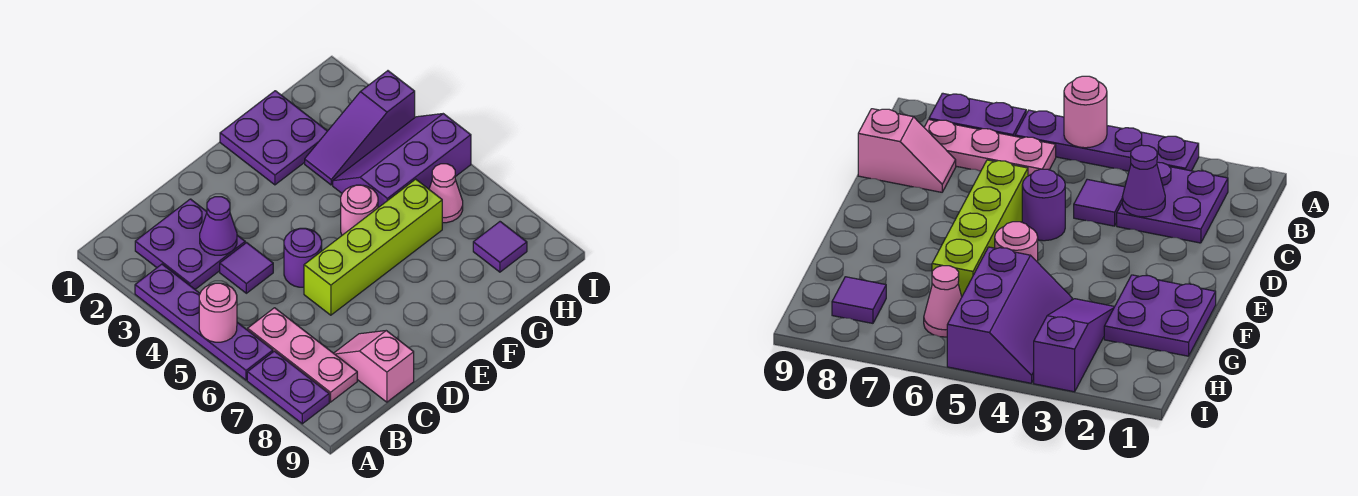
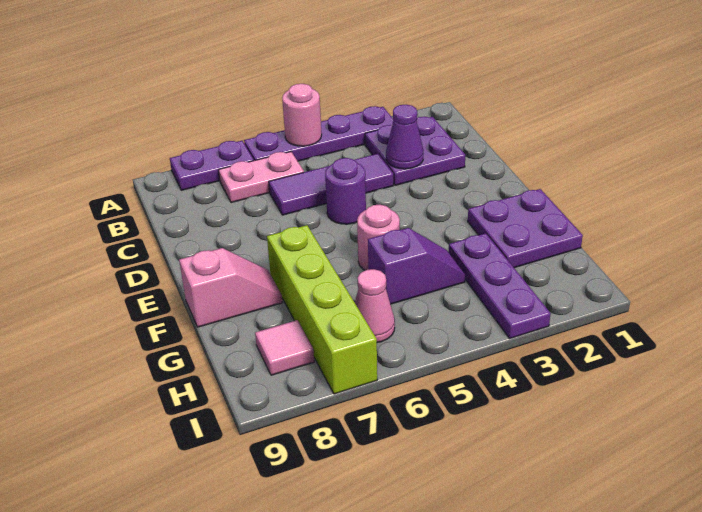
pink 1x3 plate [248,308,357,402] -> pink 1x2 plate [218,152,304,203]
purple 1x1 tile [220,243,273,293] -> purple 1x3 tile [269,154,393,215]
pink 1x2 slope [334,331,414,402] -> pink 1x2 slope moved to [179,248,282,327]
lime 1x4 brick [304,179,442,315] -> lime 1x4 brick moved to [267,225,377,394]
purple 1x3 slope [305,71,415,185] -> purple 1x3 plate [449,233,551,338]
purple 2x3 slope [333,114,471,208] -> purple 1x2 slope [368,228,465,304]
purple 1x1 tile [473,222,527,272] -> pink 1x1 tile [255,320,314,375]

